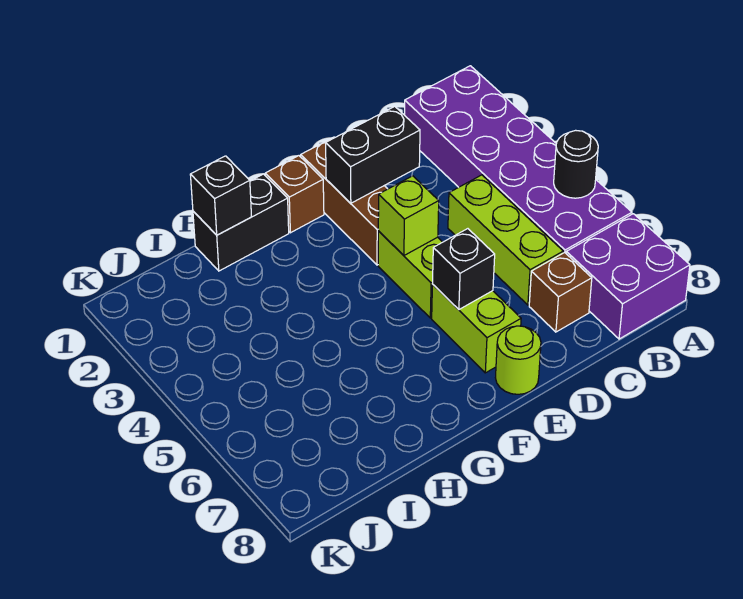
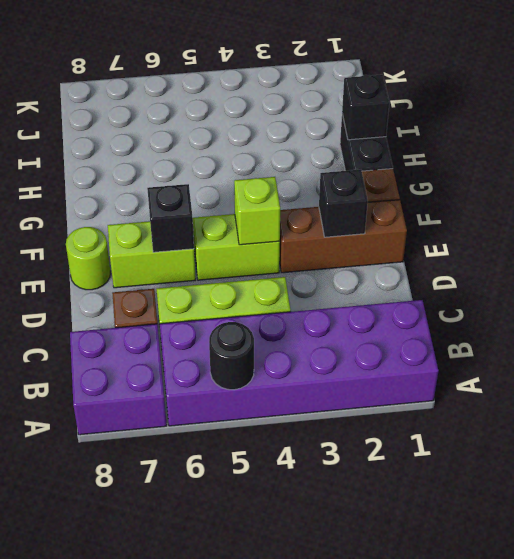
black 1x2 brick [326,106,420,203] -> black 1x1 brick [319,170,368,237]

